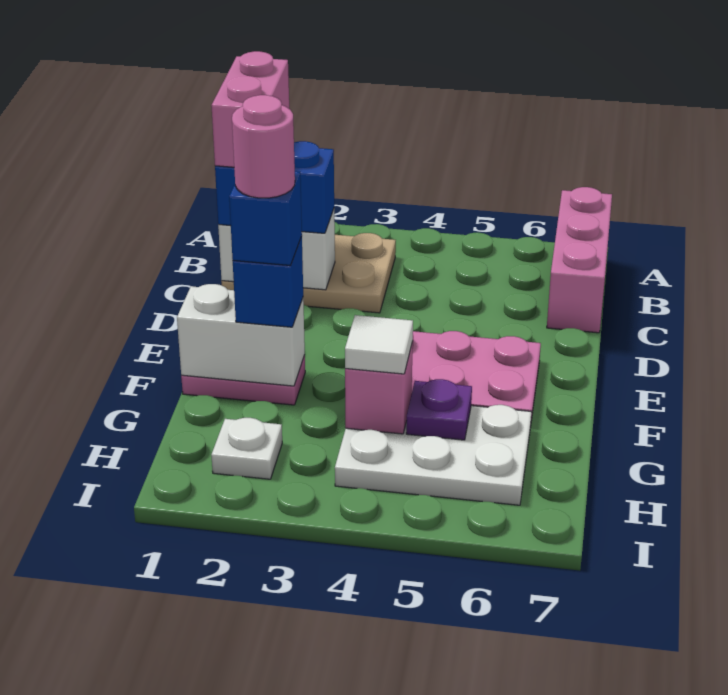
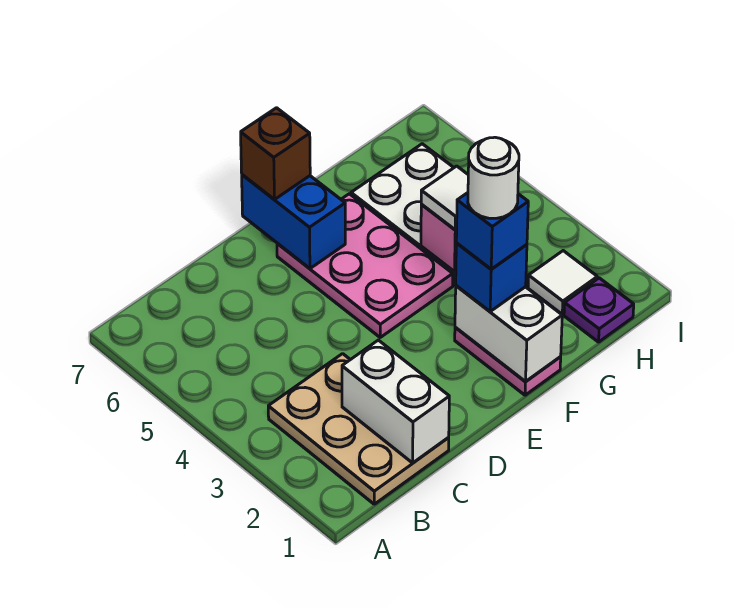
pink 1x3 brick [547,187,612,333] -> none
pink 1x2 brick [211,51,289,167] -> none
blue 1x2 brick [215,141,334,233] -> blue 1x2 brick moved to [242,175,345,268]
none -> brown 1x1 brick [241,108,310,199]
pink 1x1 round brick [232,95,295,198] -> white 1x1 round brick [468,137,519,218]
purple 1x1 plate [406,379,472,440] -> purple 1x1 plate moved to [564,278,634,342]
white 1x1 plate [211,418,282,479] -> white 1x1 tile [528,251,597,314]

